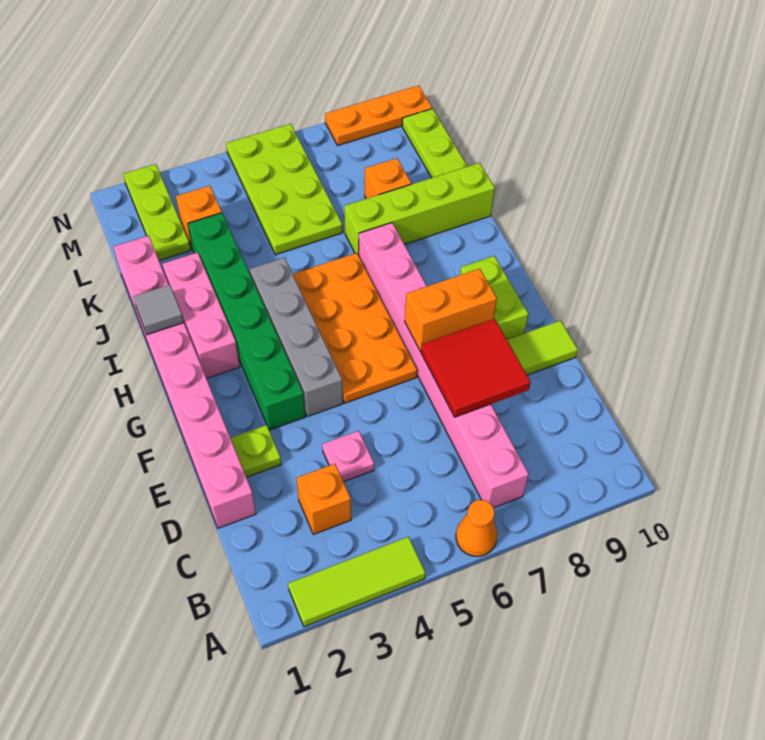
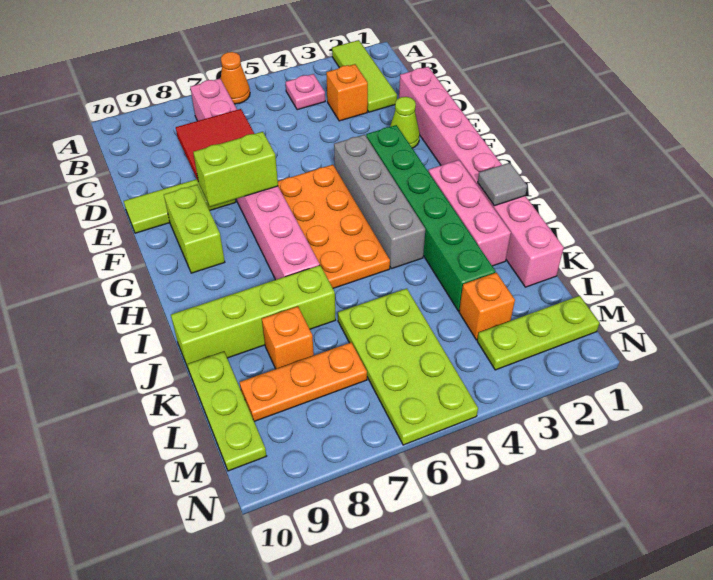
lime 1x3 tile [288,537,425,627] -> lime 1x3 tile turned to [332,40,397,112]
pink 1x1 plate [322,431,374,482] -> pink 1x1 plate moved to [285,74,325,110]
lime 1x1 plate [231,425,281,477] -> lime 1x1 cone [390,97,420,148]
orange 1x2 brick [405,269,497,351] -> lime 1x2 brick [193,132,278,207]
lime 1x3 plate [123,164,191,261] -> lime 1x3 plate turned to [477,296,599,370]
orange 1x3 plate [325,85,432,145] -> orange 1x3 plate moved to [240,342,367,421]

